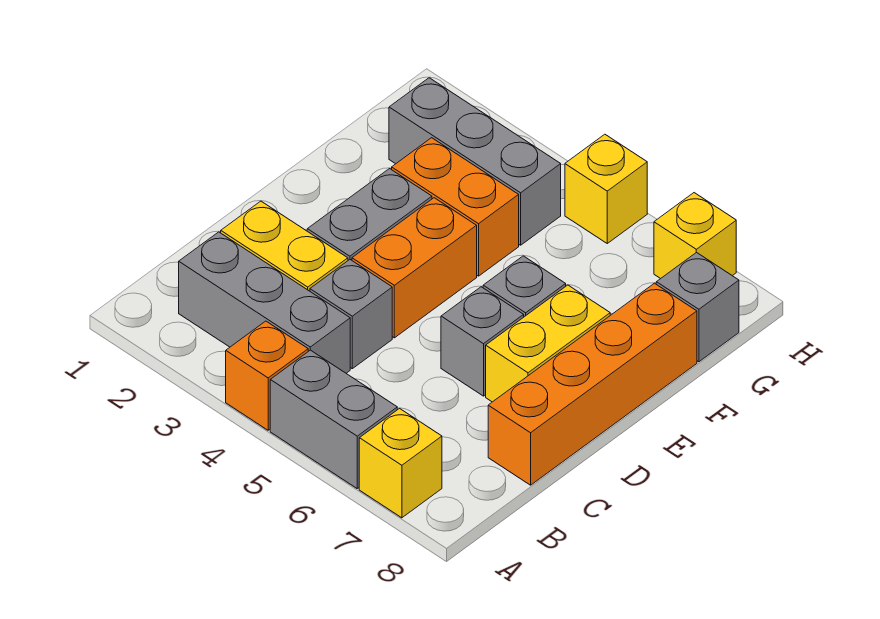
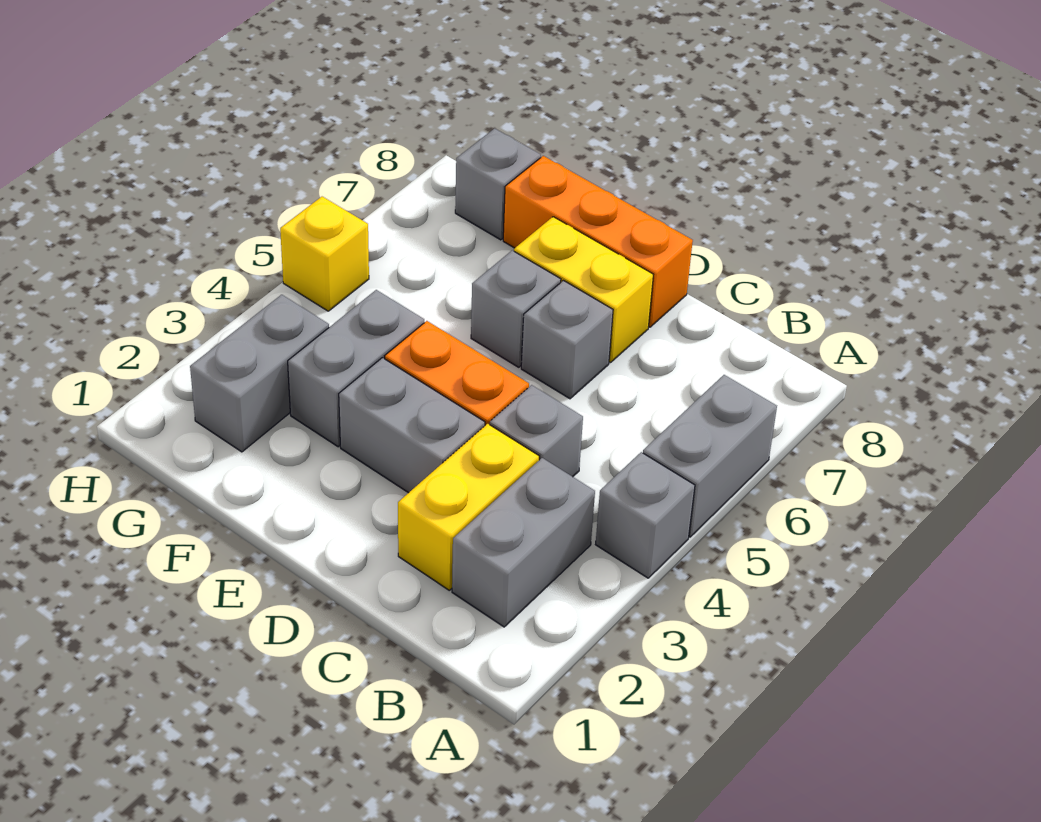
orange 1x1 brick [226,321,308,430] -> grey 1x1 brick [596,452,695,578]
yellow 1x1 brick [359,409,442,518] -> none
grey 1x3 brick [179,232,350,373] -> grey 1x2 brick [452,458,595,627]
orange 1x4 brick [488,283,697,485] -> orange 1x3 brick [503,156,693,327]
orange 1x2 brick [392,138,519,276] -> grey 1x2 brick [288,290,424,447]
grey 1x3 brick [389,78,561,245] -> grey 1x2 brick [190,295,329,452]
yellow 1x1 brick [654,193,736,279] -> none

